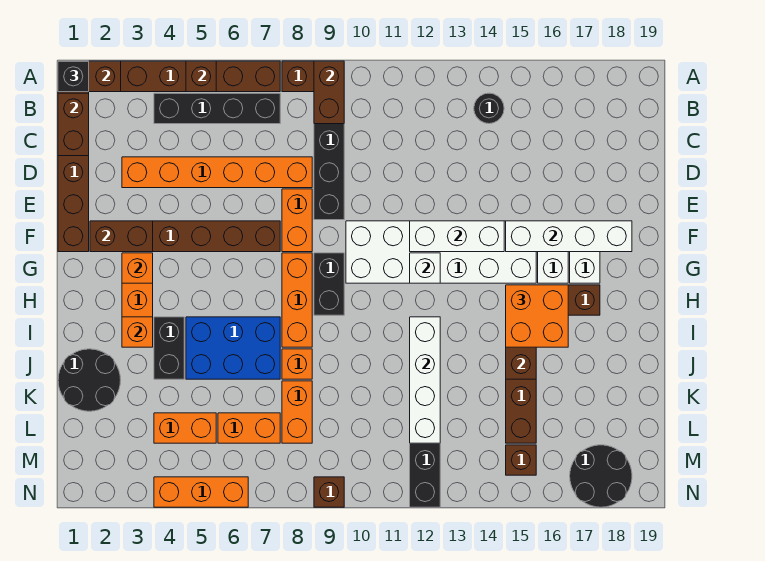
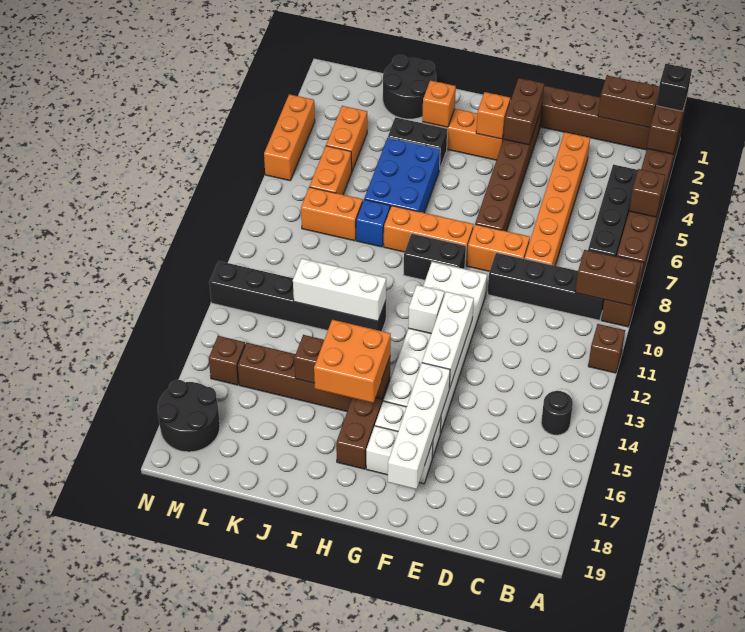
white 1x4 brick [410,317,440,443] -> white 1x3 brick [293,258,386,321]
orange 1x1 brick [282,349,312,379] -> blue 1x1 brick [356,200,390,247]
brown 1x1 brick [314,477,344,507] -> brown 1x1 brick moved to [588,324,625,373]

